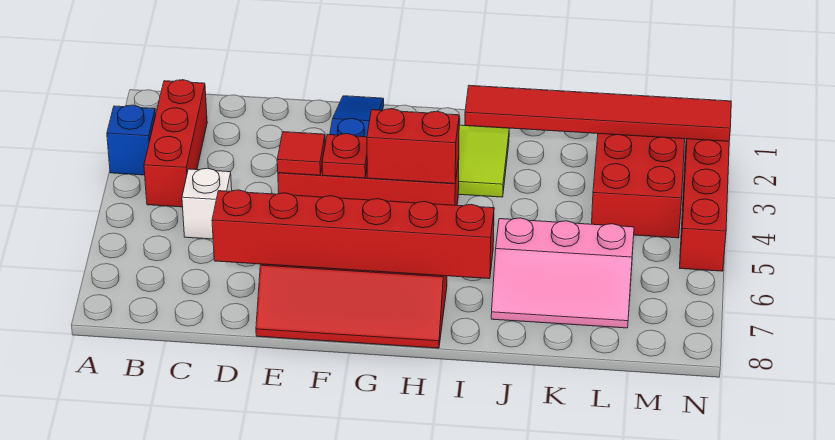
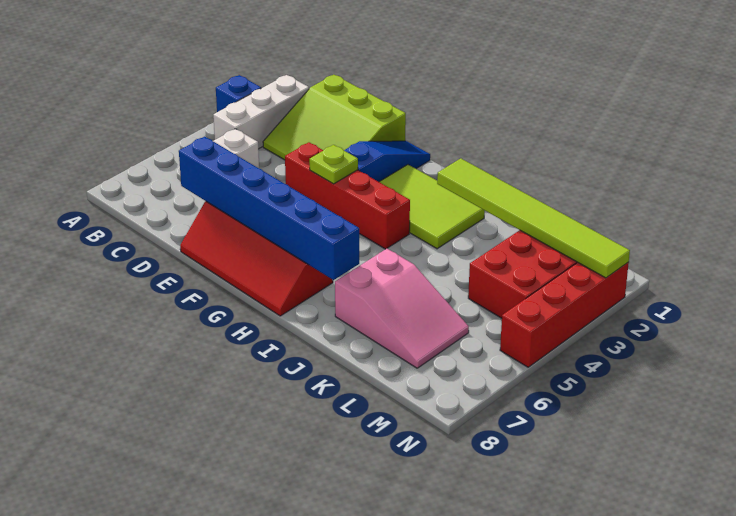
red 1x3 brick [144,80,207,207] -> white 1x3 brick [213,75,309,149]
none -> lime 3x3 slope [263,75,406,160]
red 1x6 brick [212,190,494,279] -> blue 1x6 brick [179,137,359,280]
red 1x1 tile [277,132,325,175] -> none
red 1x1 plate [322,134,367,178] -> lime 1x1 plate [309,145,358,184]
red 1x2 brick [367,109,459,184] -> none
red 1x6 tile [465,85,731,141] -> lime 1x6 tile [437,158,630,278]
pink 2x3 slope [491,218,634,328] -> pink 2x3 slope turned to [335,249,469,368]

